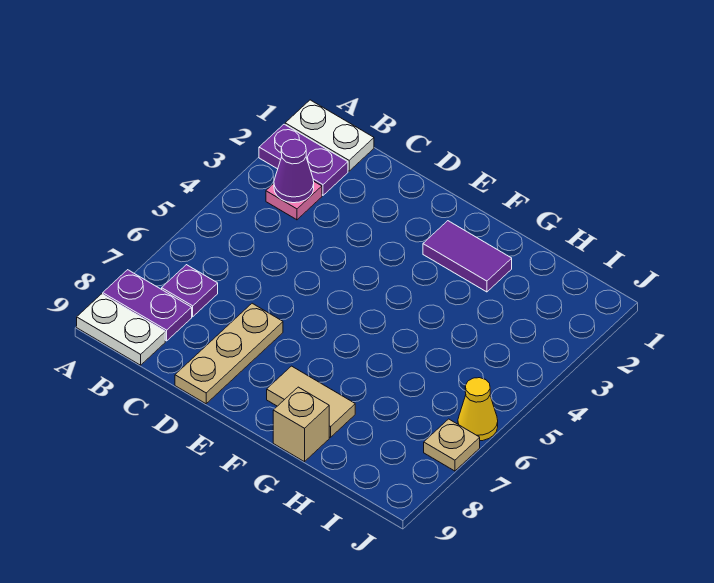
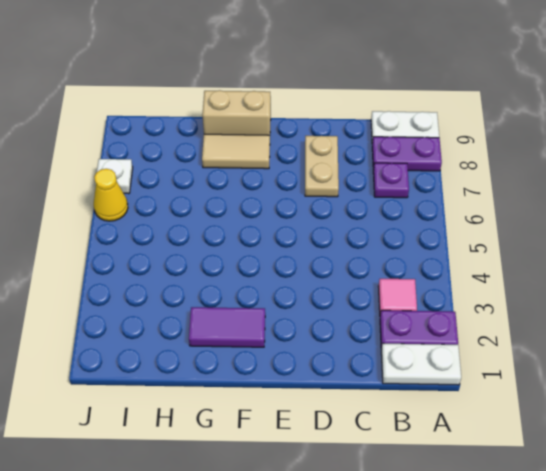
pink 1x1 plate [266,182,322,220] -> pink 1x1 tile [378,279,417,313]
purple 1x1 cone [274,139,314,203] -> none
tan 1x3 plate [175,303,283,404] -> tan 1x2 plate [305,136,339,197]
tan 1x1 brick [273,387,329,462] -> tan 1x2 brick [202,90,271,135]
tan 1x1 plate [424,419,480,471] -> white 1x1 plate [95,159,133,194]

